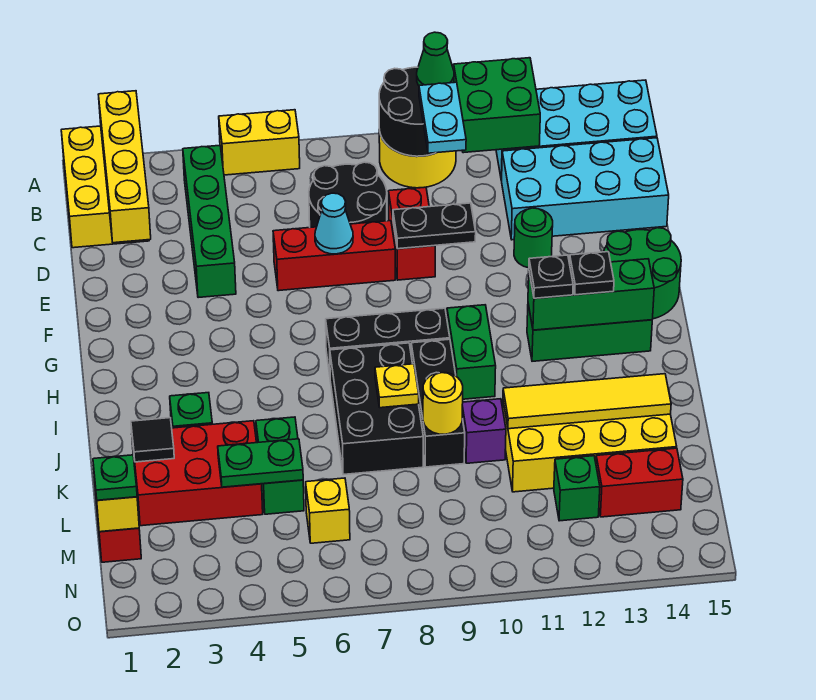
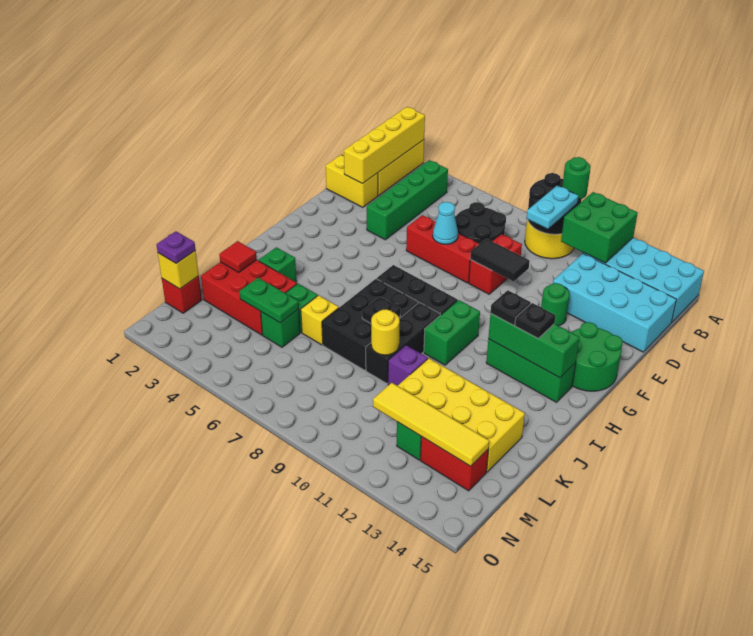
yellow 1x2 brick [219,110,300,175] -> yellow 1x2 brick moved to [326,155,378,207]
green 1x1 cone [417,32,454,85] -> green 1x1 round brick [562,157,591,200]
black 1x2 plate [393,203,476,249] -> black 1x2 tile [470,239,530,281]
yellow 1x1 plate [375,364,419,408] -> black 1x1 plate [362,296,401,323]
black 1x1 tile [131,418,174,462] -> red 1x1 tile [219,241,257,272]
yellow 1x4 tile [503,374,671,429] -> yellow 1x4 tile moved to [373,383,489,466]
green 1x1 plate [93,455,137,500] -> purple 1x1 plate [156,231,196,263]
yellow 1x1 brick [306,478,350,543] -> yellow 1x1 brick moved to [301,295,339,345]

